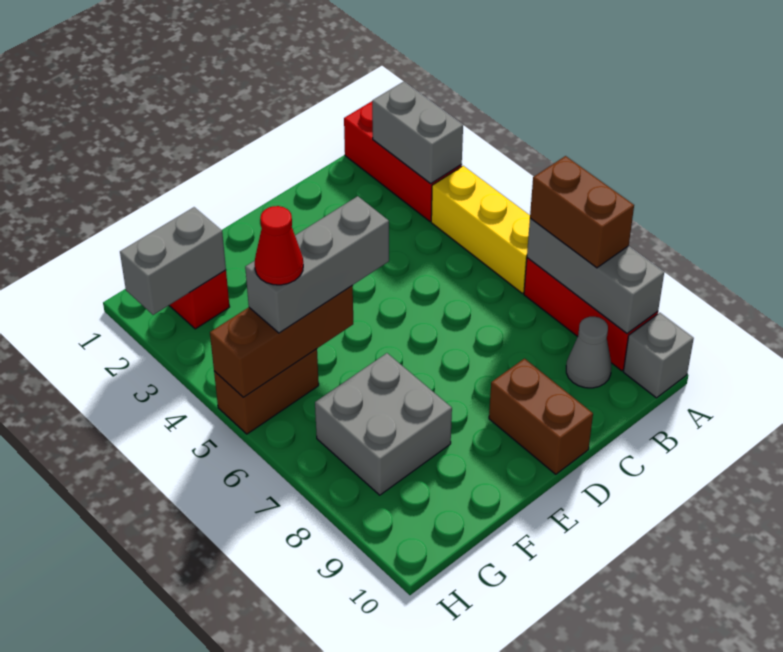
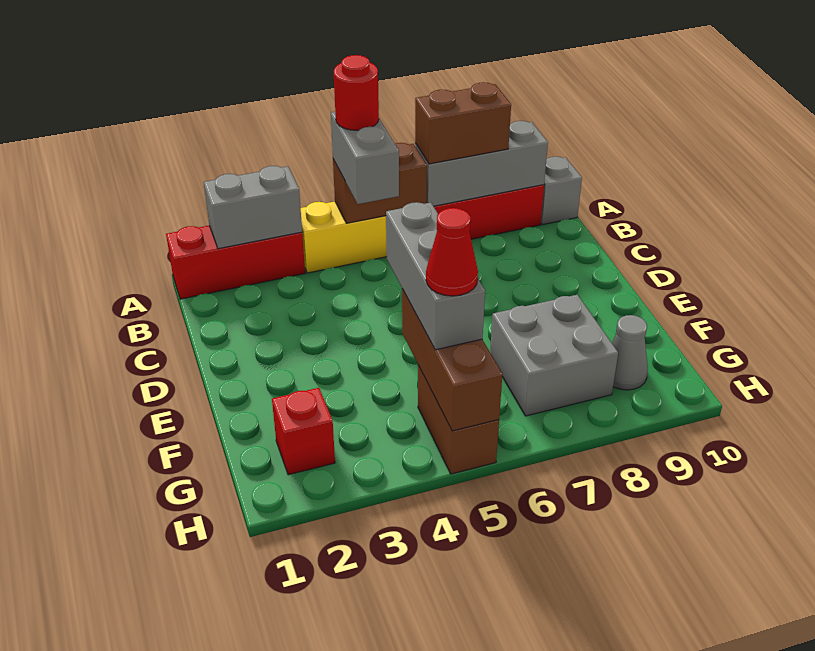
none -> red 1x1 round brick [334,55,379,130]
grey 1x1 cone [566,317,611,388] -> grey 1x1 cone moved to [612,315,648,390]
brown 1x2 brick [489,359,593,474] -> brown 1x2 brick moved to [333,143,427,223]
grey 1x2 brick [120,207,226,315] -> grey 1x2 brick moved to [331,112,399,204]

